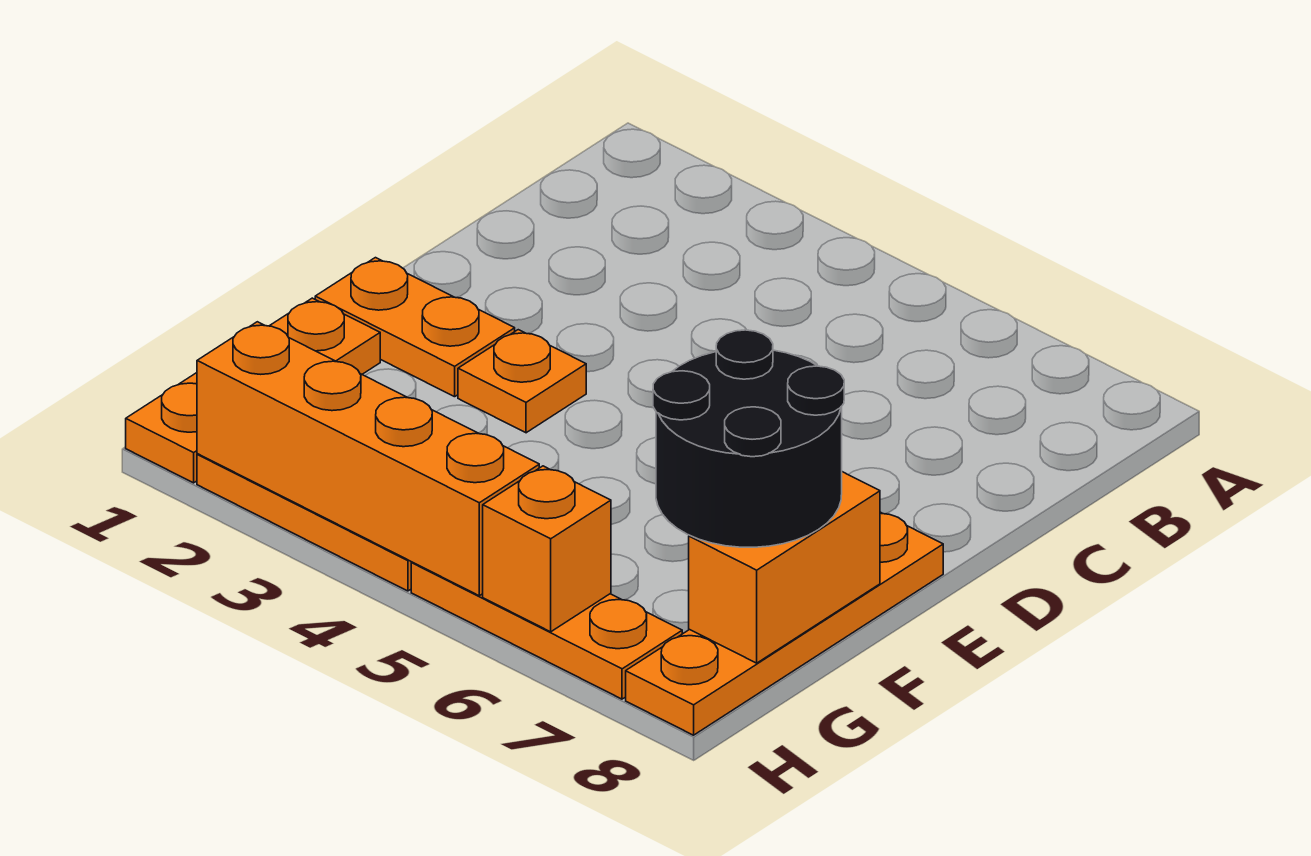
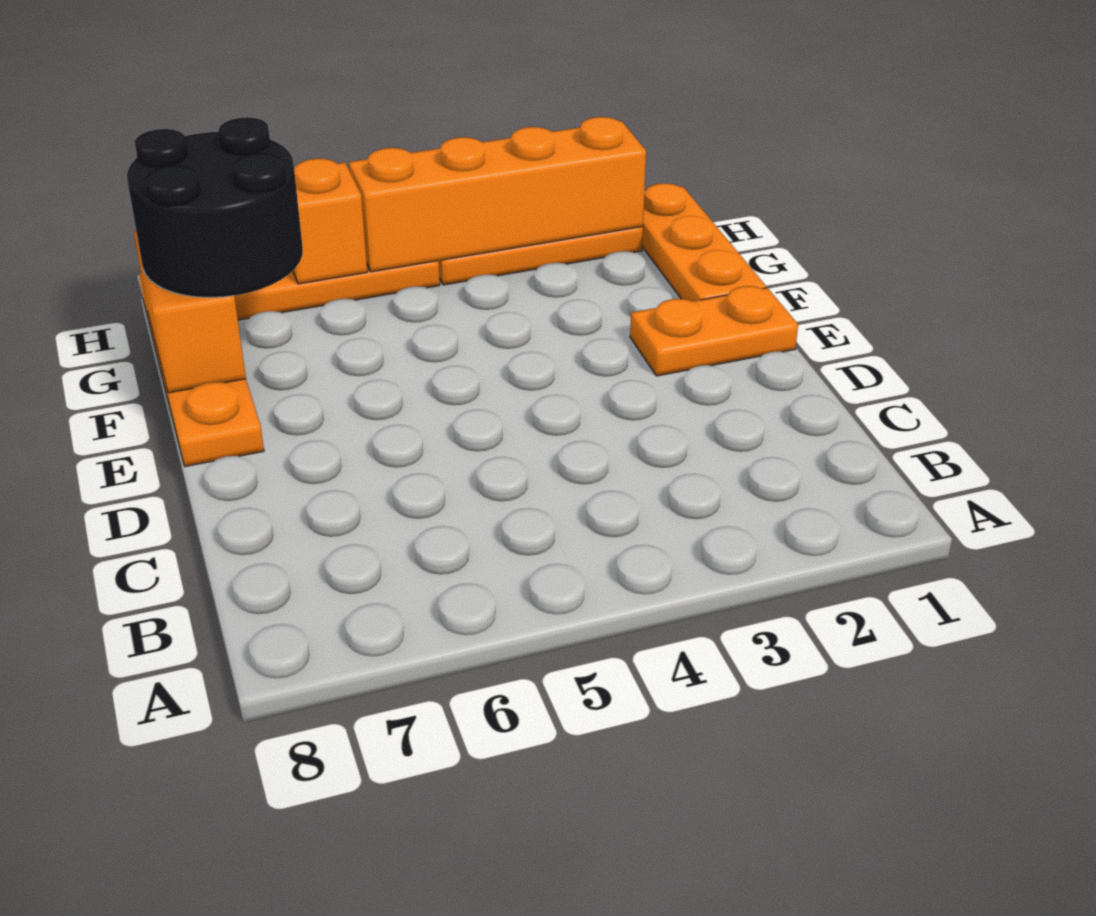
orange 1x1 plate [458,330,586,433] -> none

